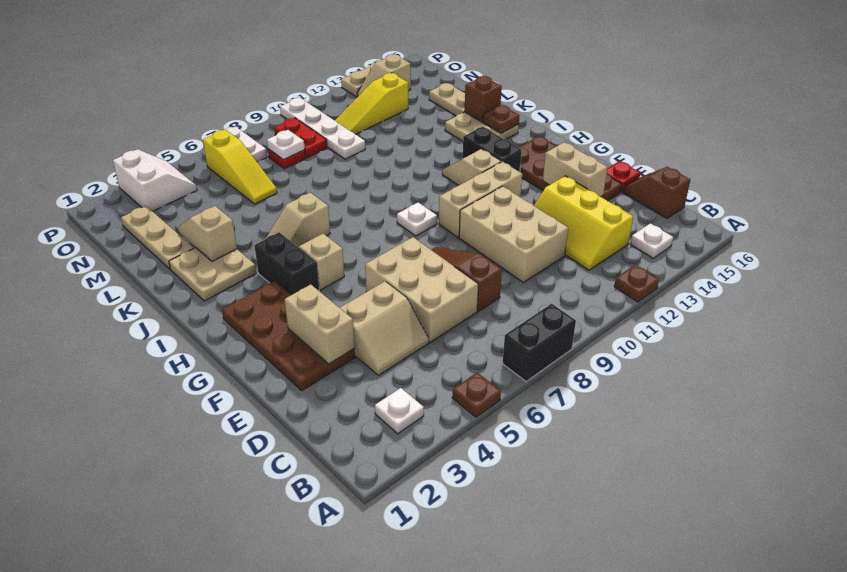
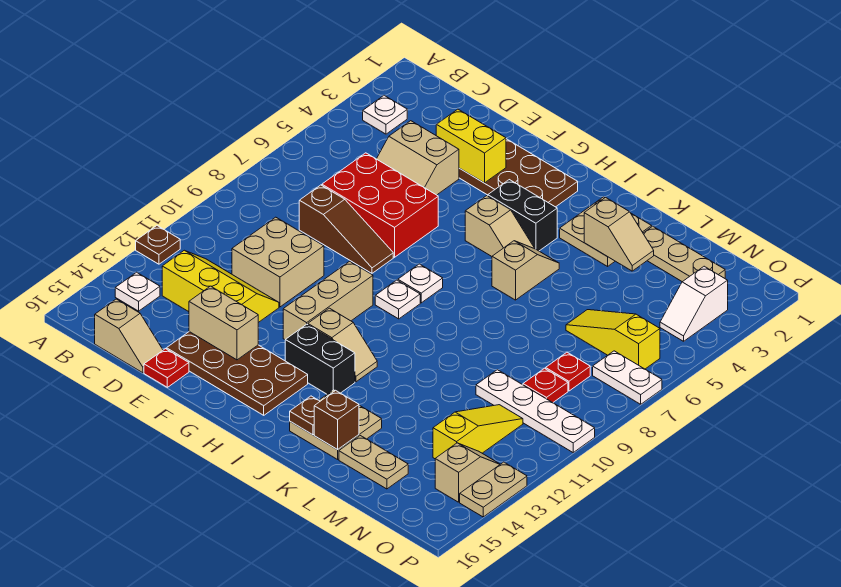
brown 1x1 plate [452,372,501,417] -> none
black 1x2 brick [503,304,576,382] -> none
brown 1x2 slope [623,167,690,218] -> tan 1x2 slope [95,299,163,373]
tan 2x2 slope [340,281,429,375] -> tan 2x2 slope turned to [377,121,459,195]
tan 2x3 brick [365,237,478,342] -> red 2x3 brick [322,153,438,257]
tan 2x3 brick [459,186,568,282] -> tan 2x2 brick [232,217,324,307]
tan 1x2 brick [285,284,355,364] -> yellow 1x2 brick [436,109,506,183]
white 1x1 plate [267,130,305,160] -> white 1x1 plate moved to [398,264,443,303]
red 1x2 plate [274,118,327,158] -> red 1x1 plate [523,368,568,403]
white 2x2 slope [113,149,197,211] -> white 1x2 slope [660,266,728,341]

